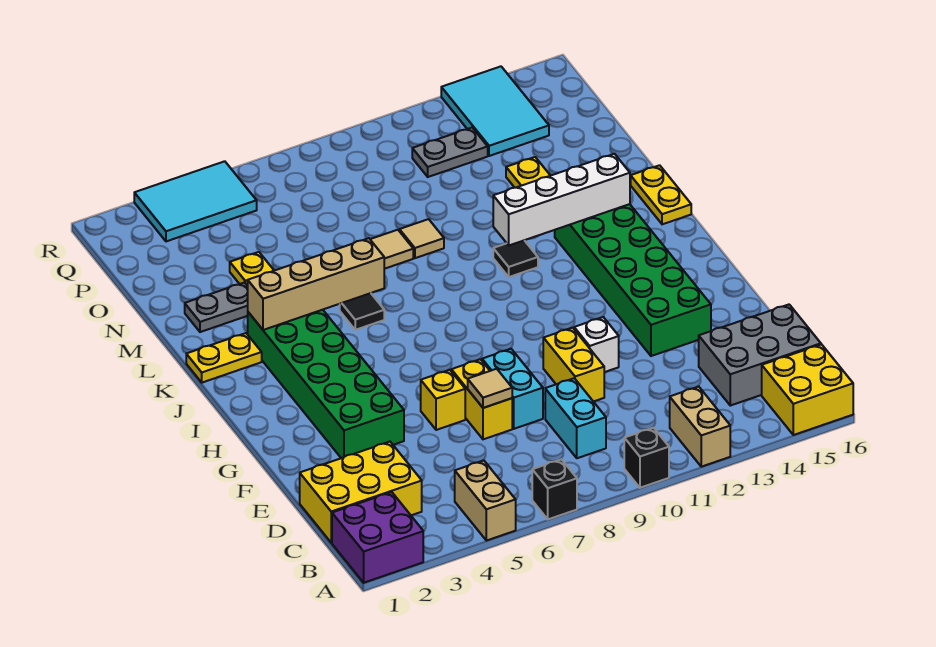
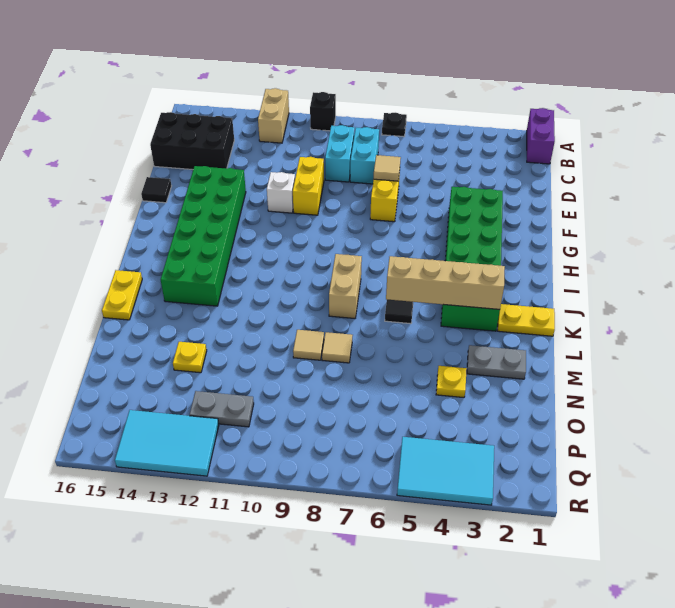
purple 2x2 brick [332,492,423,583] -> purple 1x2 brick [527,108,555,164]
tan 1x2 brick [455,461,516,541] -> tan 1x2 brick moved to [329,254,362,319]
black 1x1 brick [532,459,577,519] -> black 1x1 plate [382,113,407,137]
yellow 2x2 brick [762,344,853,435] -> none
yellow 2x3 brick [300,442,422,543] -> none
grey 2x3 brick [699,305,821,406] -> black 2x3 brick [150,112,234,170]
cyan 1x2 brick [482,349,543,429] -> cyan 1x2 brick moved to [350,127,379,184]
yellow 1x1 brick [421,370,465,430] -> none
black 1x1 tile [493,240,538,277] -> black 1x1 tile moved to [141,177,171,203]
white 1x4 brick [493,154,630,245] -> none
cyan 2x3 tile [441,66,549,156] -> cyan 2x3 tile turned to [115,410,219,476]

